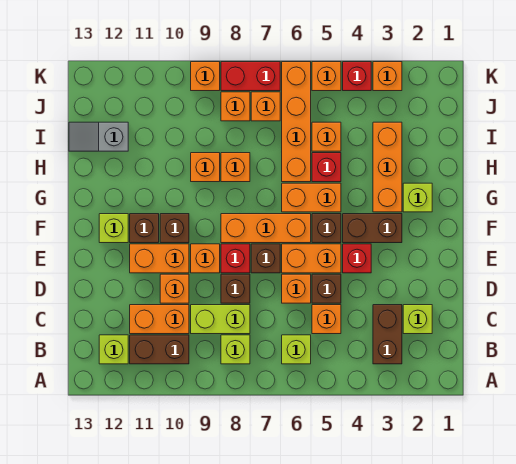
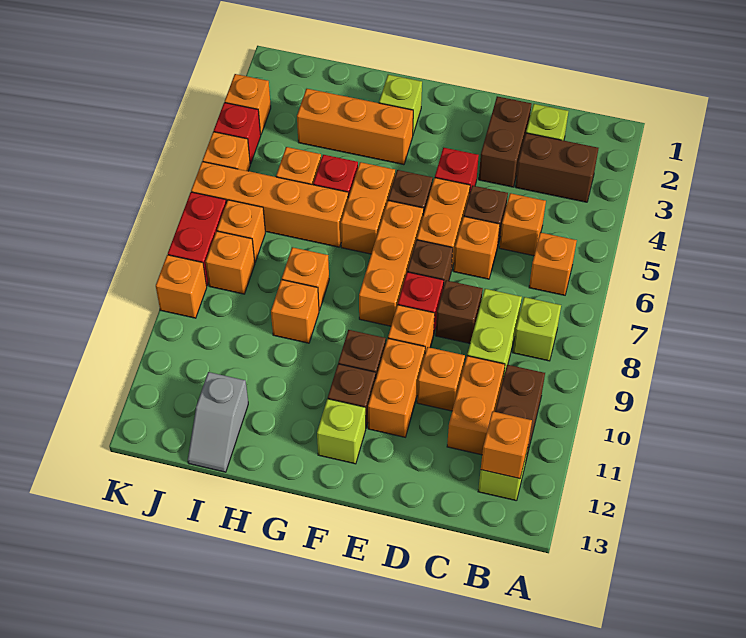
lime 1x1 brick [282,335,311,364] -> orange 1x1 brick [529,232,577,295]
none -> orange 1x1 brick [481,411,532,479]
brown 1x2 brick [343,214,402,243] -> brown 1x2 brick moved to [479,96,532,187]

